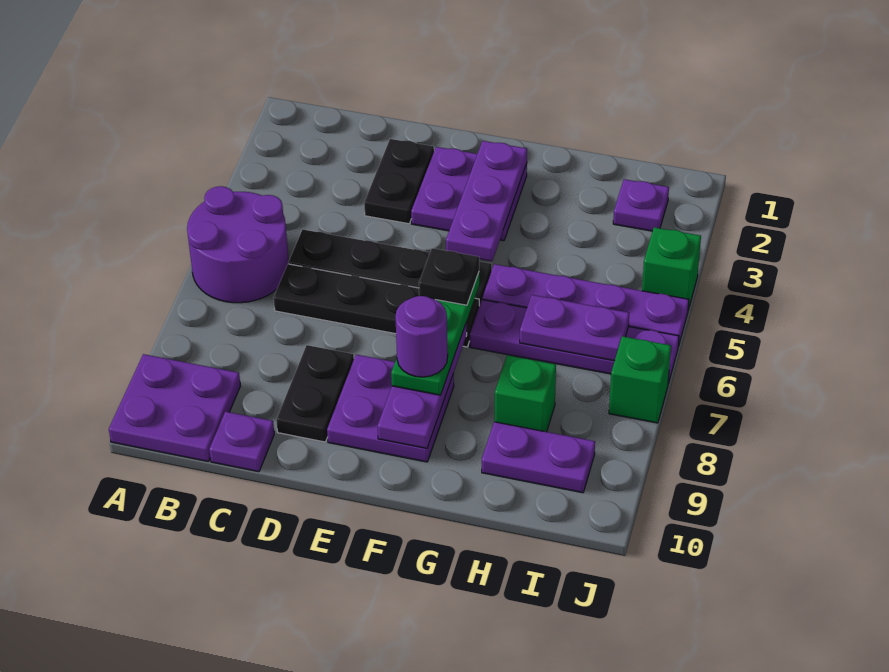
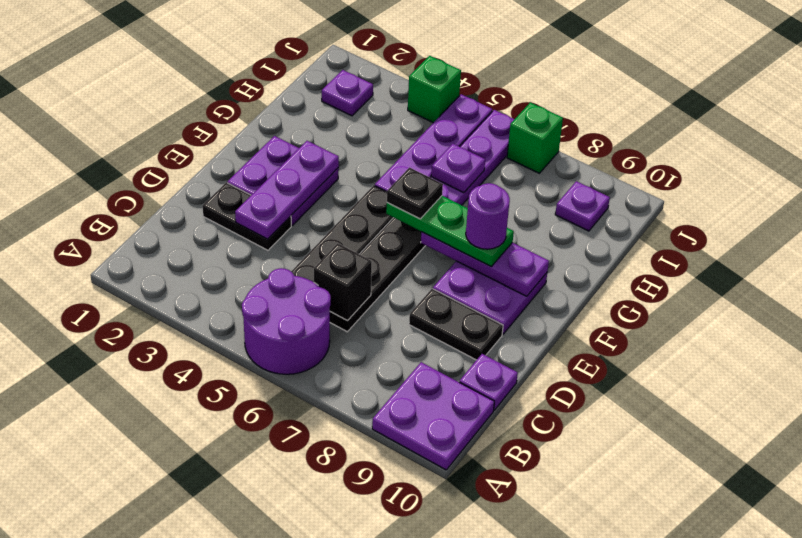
none -> black 1x1 brick [314,243,372,321]
purple 1x3 plate [446,141,527,261] -> purple 1x3 plate turned to [235,141,339,239]
purple 1x2 plate [520,295,629,361] -> purple 1x1 plate [431,144,485,193]
green 1x1 brick [495,355,556,432] -> none
purple 1x2 plate [482,422,595,493] -> purple 1x1 plate [555,181,610,231]

